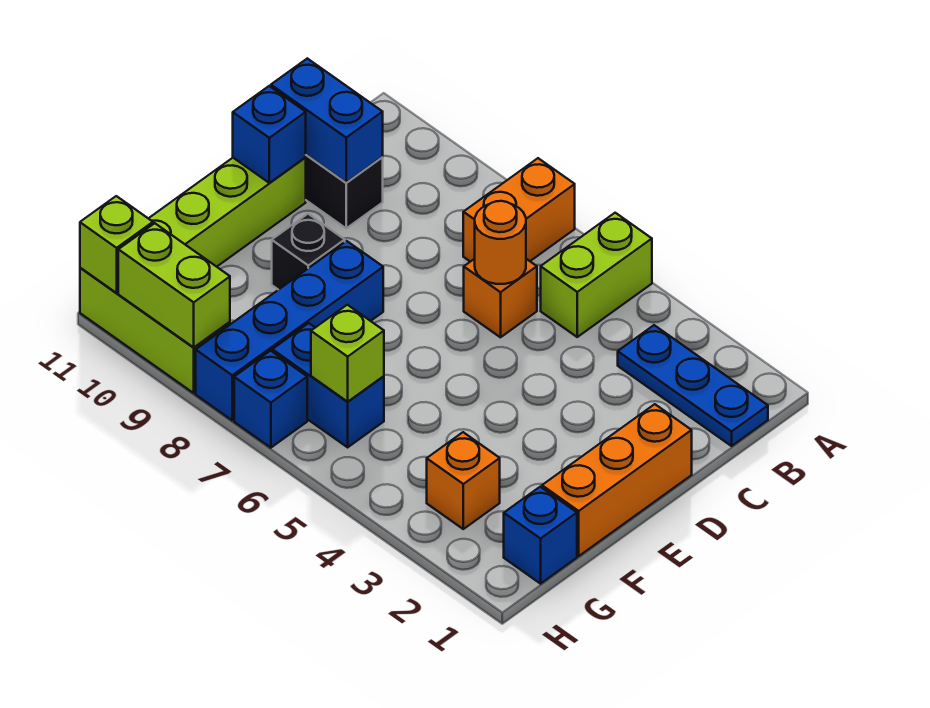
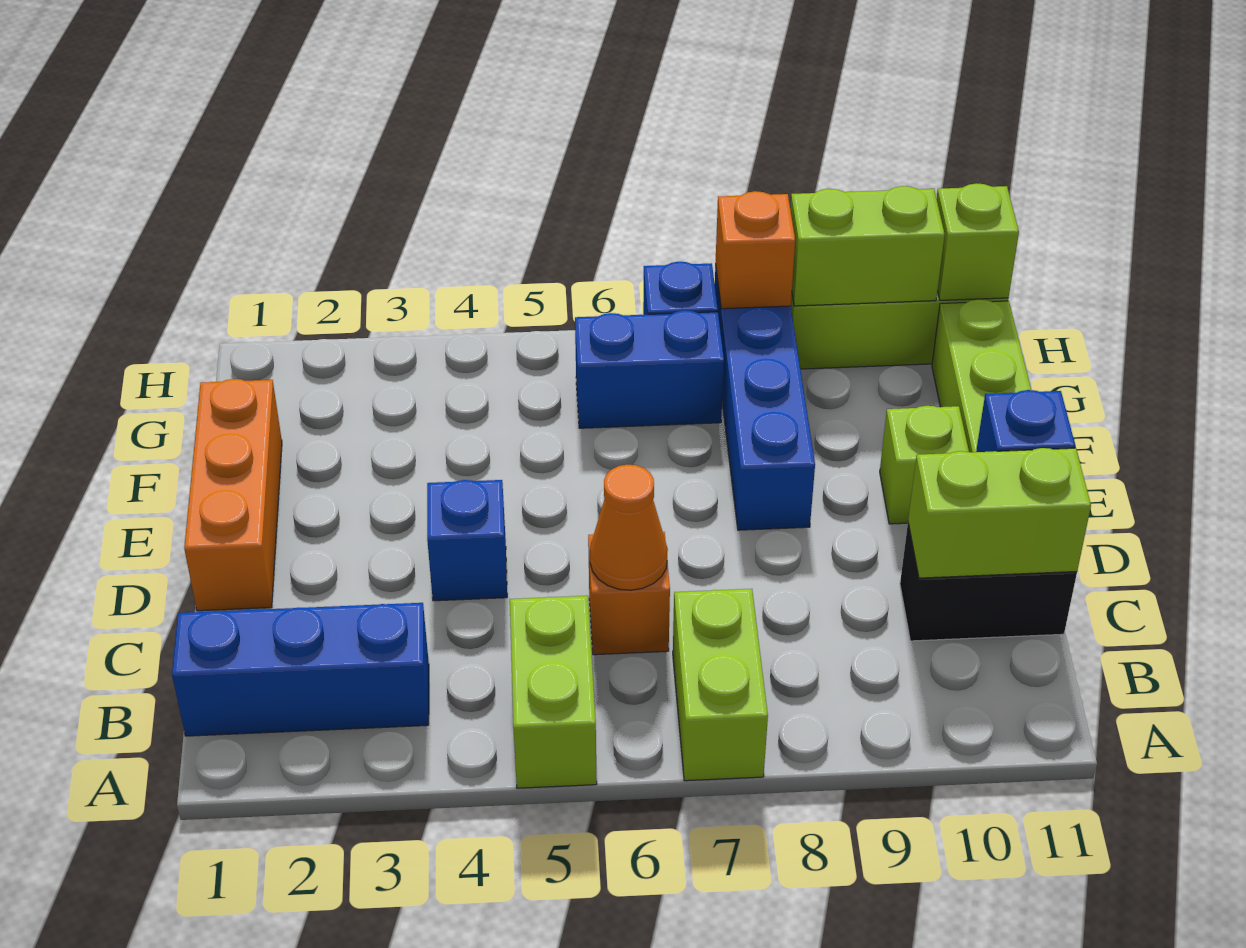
orange 1x2 brick [463,158,575,262] -> lime 1x2 brick [673,589,768,781]
blue 1x3 plate [618,325,768,446] -> blue 1x3 brick [172,603,429,736]
orange 1x1 round brick [475,201,526,284] -> orange 1x1 cone [590,465,668,590]
blue 1x2 brick [271,58,383,183] -> lime 1x2 brick [908,448,1091,578]
black 1x1 brick [272,214,345,290] -> none
blue 1x1 brick [504,487,577,584] -> blue 1x1 brick moved to [427,480,507,601]
orange 1x1 brick [427,432,500,529] -> orange 1x1 brick moved to [716,191,795,309]
lime 1x1 brick [311,305,384,402] -> lime 1x1 brick moved to [880,406,969,524]

